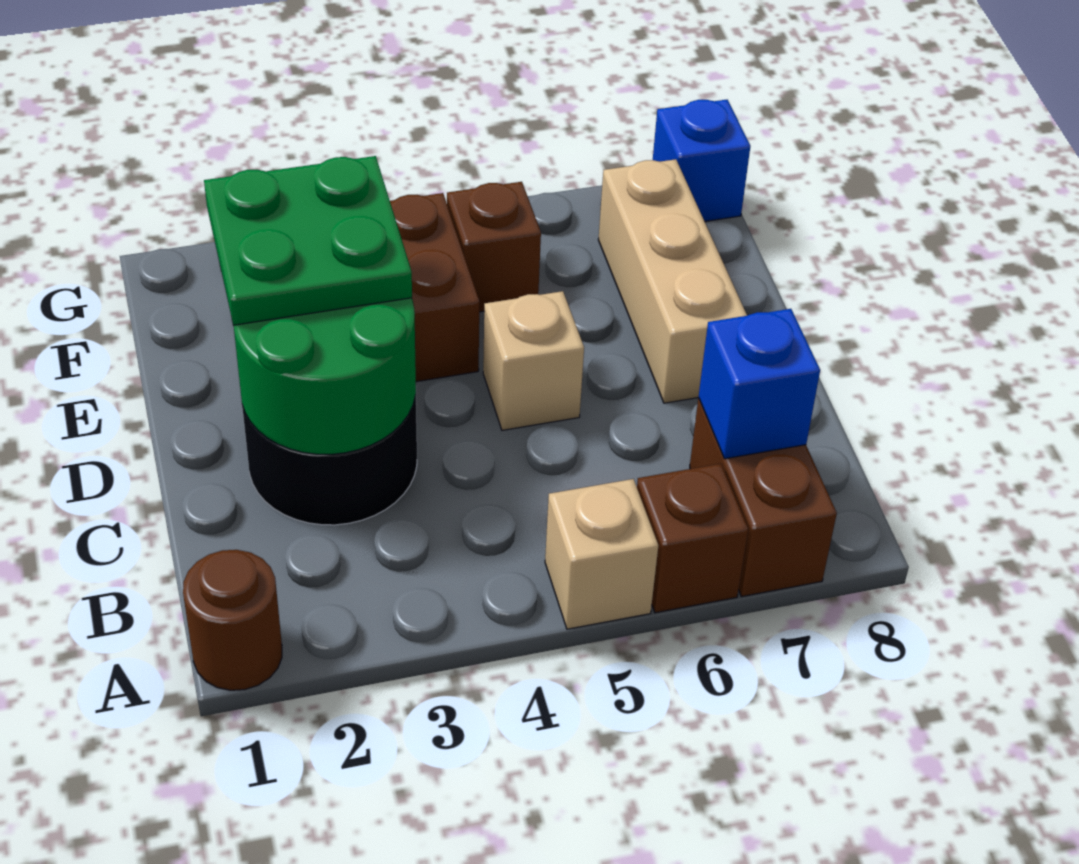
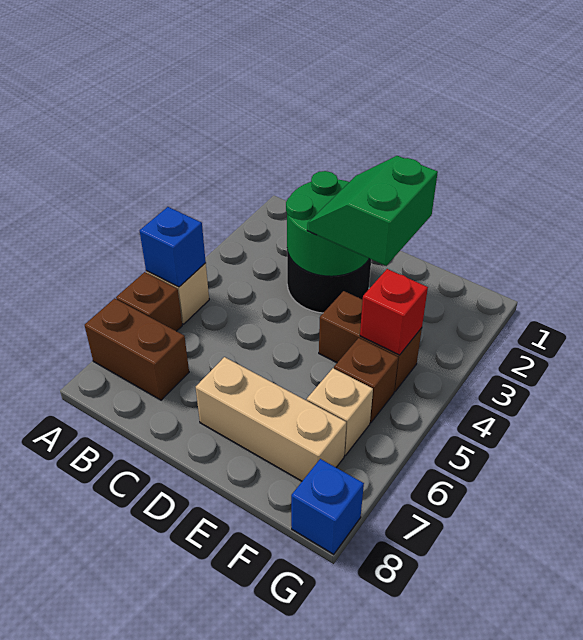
brown 1x1 round brick [183,550,282,690] -> none
blue 1x1 brick [699,309,820,459] -> blue 1x1 brick moved to [140,207,206,287]
green 2x2 plate [204,156,412,325] -> green 2x2 slope [307,156,438,266]
tan 1x1 brick [483,291,584,430] -> tan 1x1 brick moved to [307,368,373,455]
none -> red 1x1 brick [360,269,428,355]

